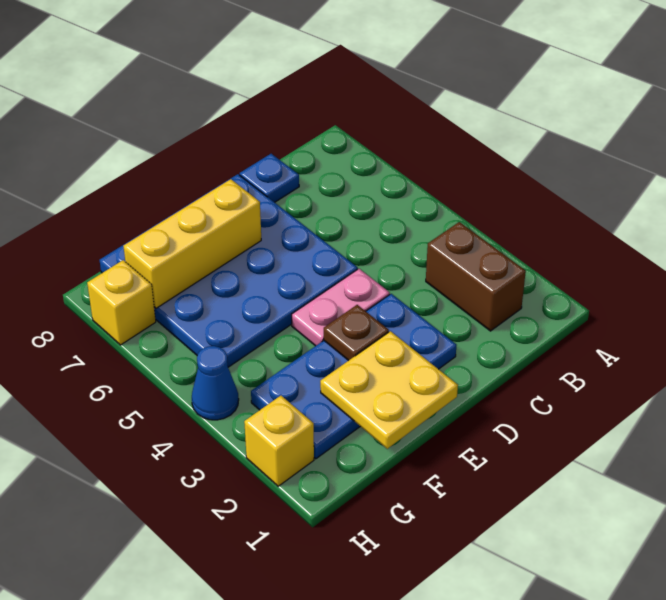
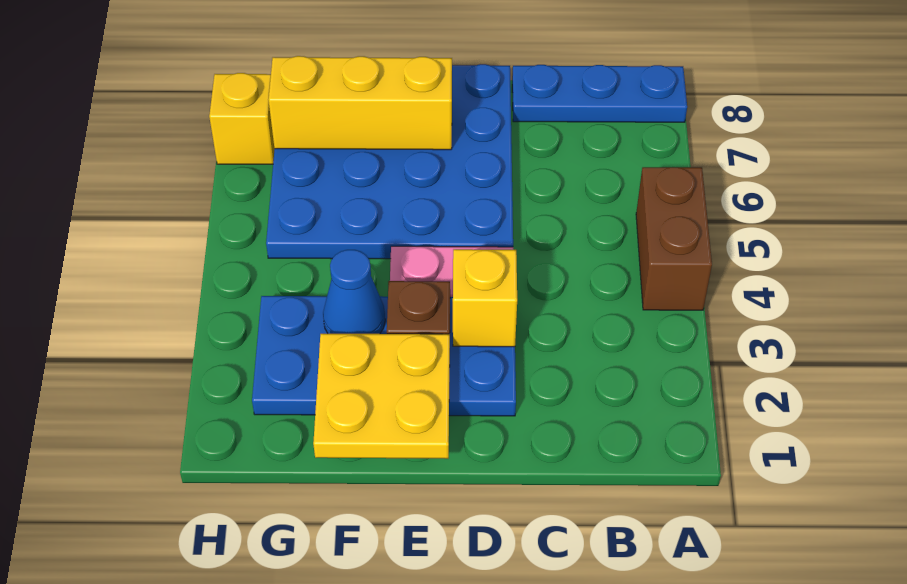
brown 1x2 brick [426,222,526,331] -> brown 1x2 brick moved to [636,167,712,310]
blue 1x1 plate [240,154,299,202] -> blue 1x3 plate [512,65,687,122]
yellow 1x1 brick [244,396,314,486] -> yellow 1x1 brick moved to [453,249,517,347]
blue 1x1 cone [192,346,239,420] -> blue 1x1 cone moved to [323,250,385,334]

